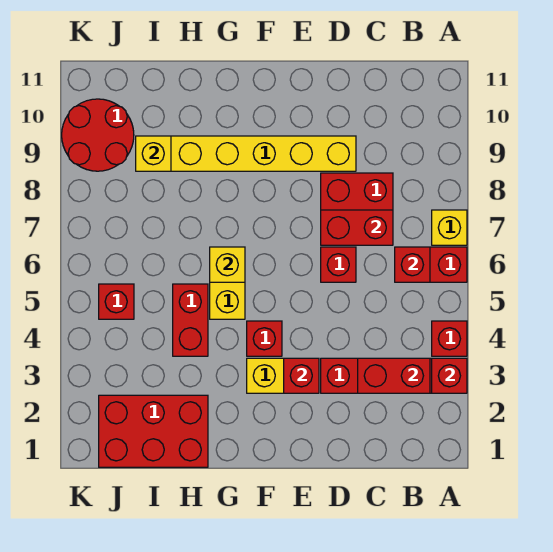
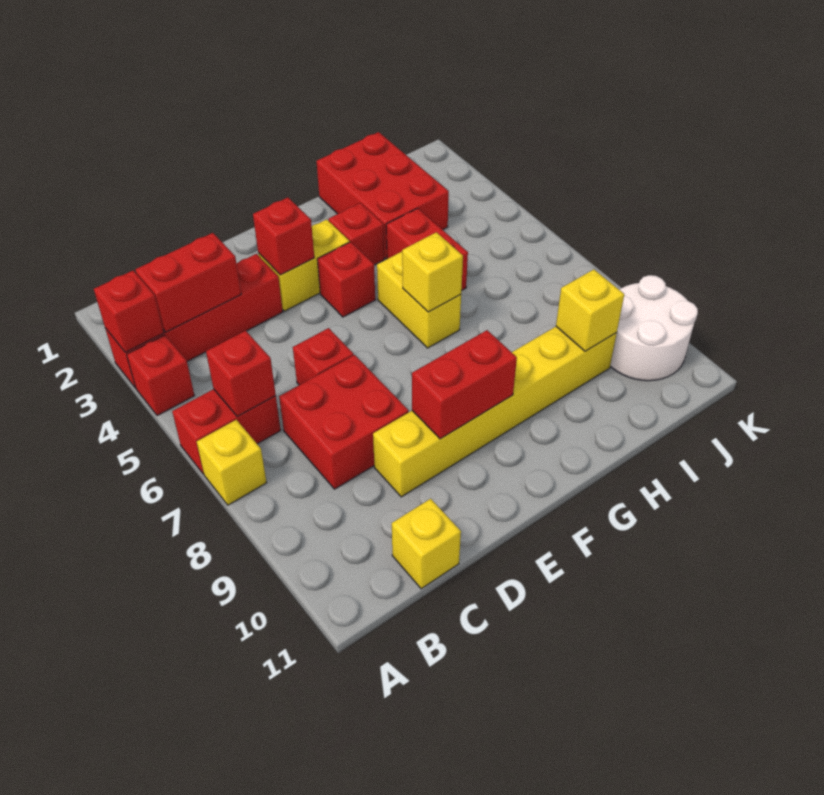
red 1x2 brick [321,210,393,245] -> red 1x2 brick moved to [412,330,517,439]
none -> yellow 1x1 brick [392,499,461,589]
red 2x3 brick [99,395,208,467] -> red 2x3 brick turned to [317,132,449,259]
red 1x1 brick [99,284,134,319] -> red 1x1 brick moved to [329,203,384,265]
red 2x2 round brick [62,99,134,171] -> white 2x2 round brick [610,275,698,381]

